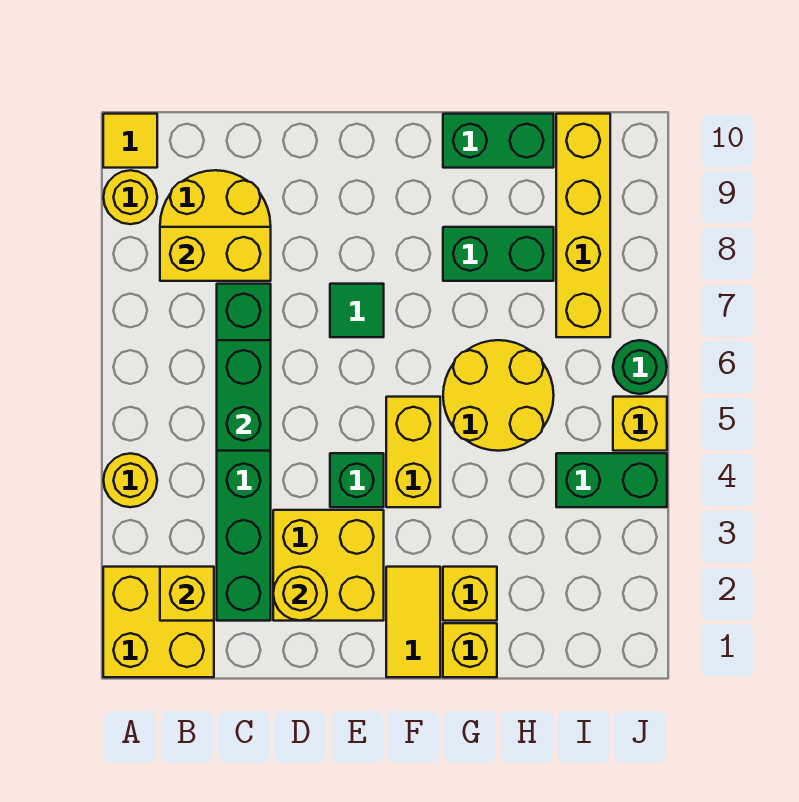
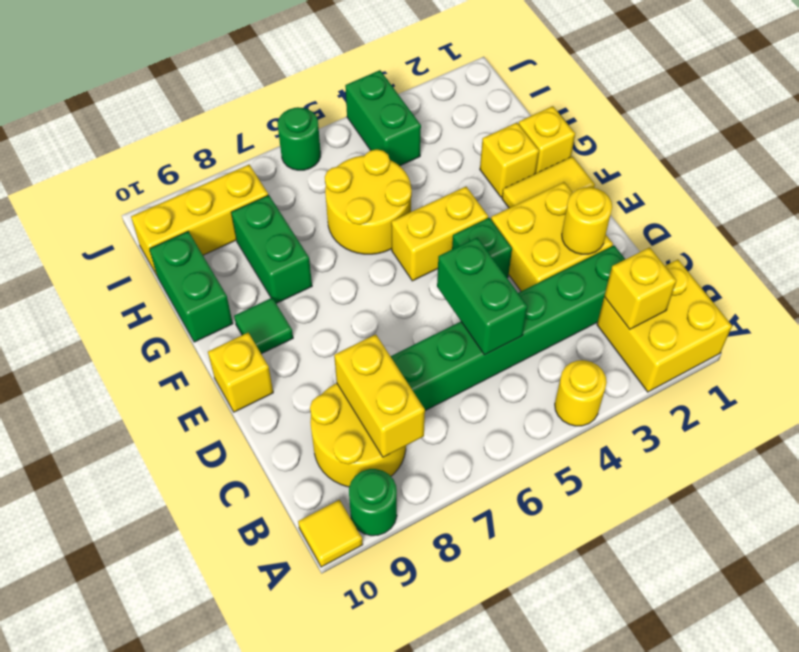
yellow 1x1 round brick [103,170,157,224] -> green 1x1 round brick [349,469,397,536]
green 1x2 brick [217,340,271,451] -> green 1x2 brick turned to [437,238,527,355]
green 1x1 tile [330,284,384,337] -> green 1x1 tile moved to [234,298,293,354]
yellow 1x4 brick [556,114,610,337] -> yellow 1x3 brick [131,165,268,275]
yellow 1x1 brick [613,397,667,451] -> yellow 1x1 brick moved to [208,333,273,412]

